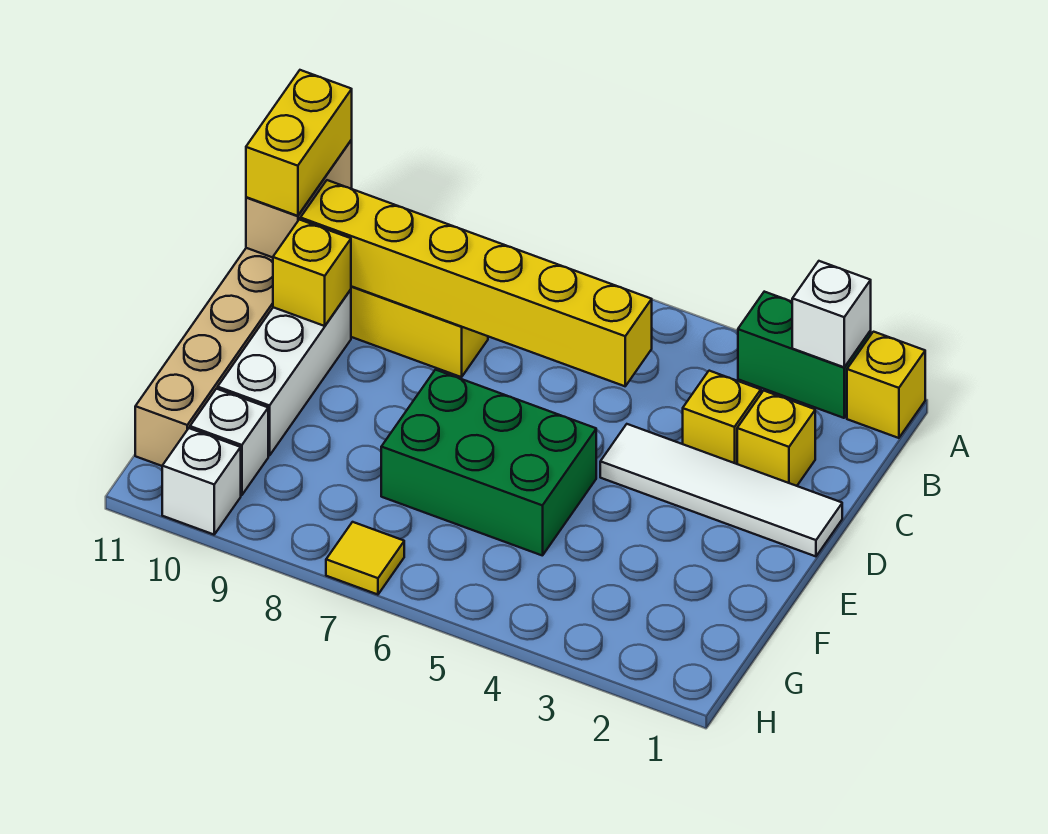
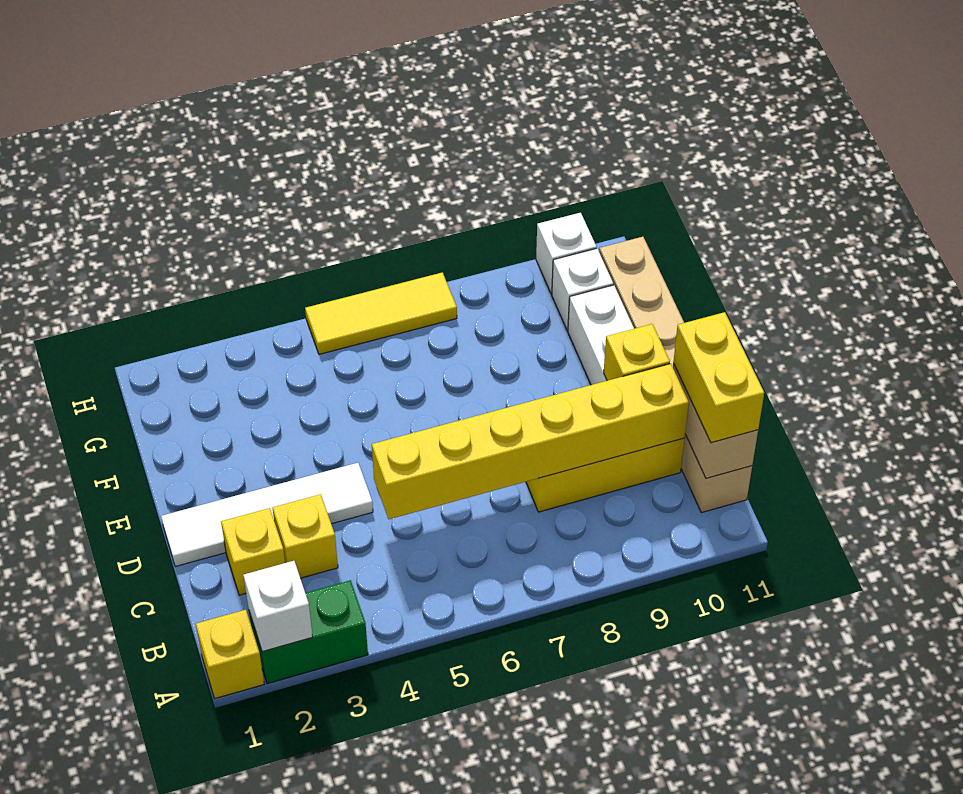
green 2x3 brick [381,370,596,556] -> none
yellow 1x1 tile [326,522,404,595] -> yellow 1x3 tile [305,272,457,354]

